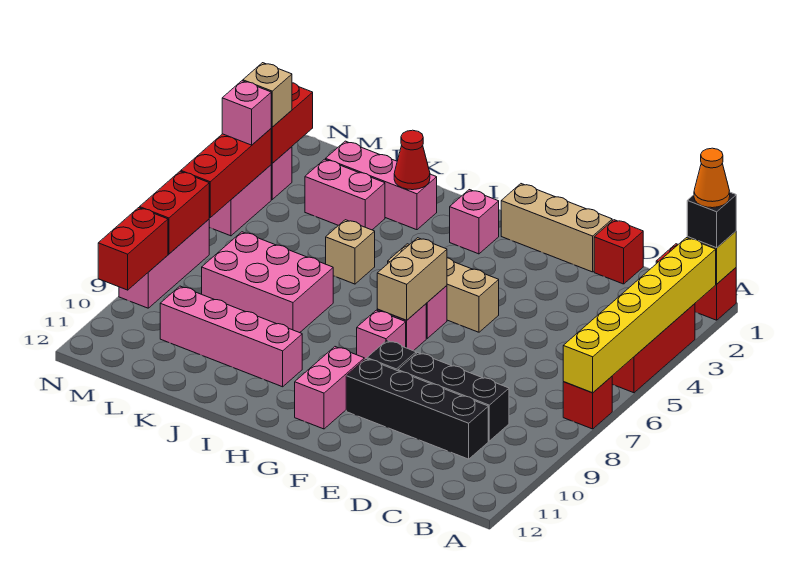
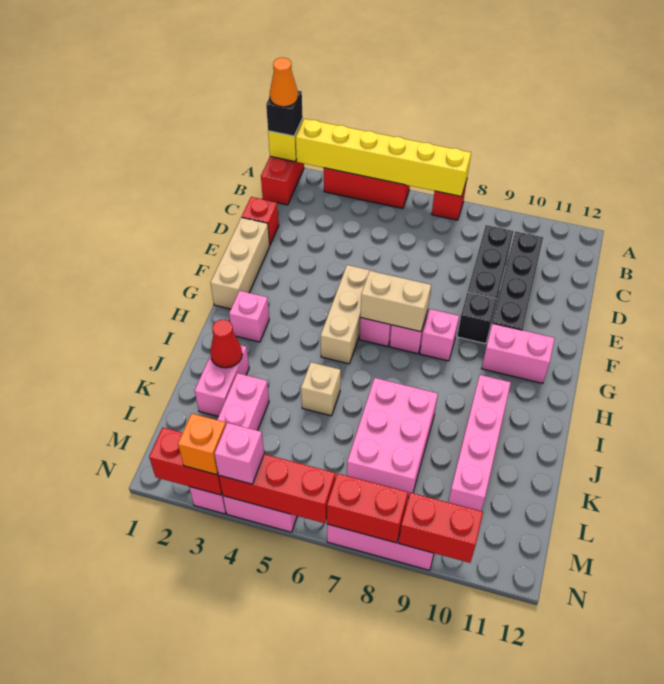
pink 1x3 brick [326,141,437,230] -> pink 1x2 brick [195,345,249,416]
tan 1x1 brick [243,63,292,127] -> orange 1x1 brick [178,414,226,475]

